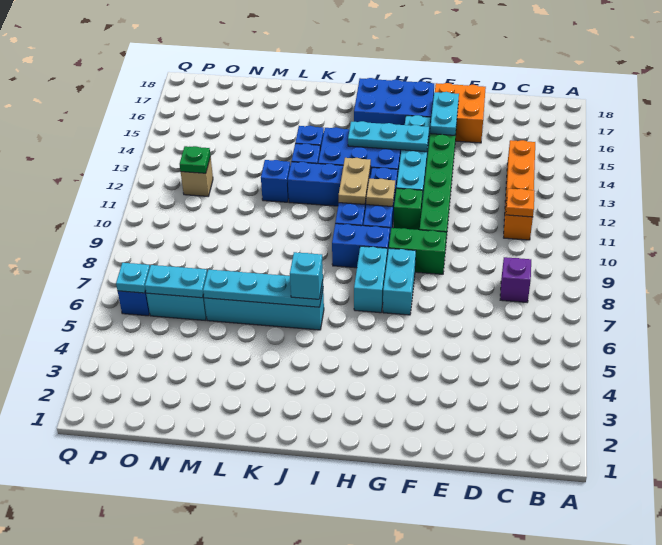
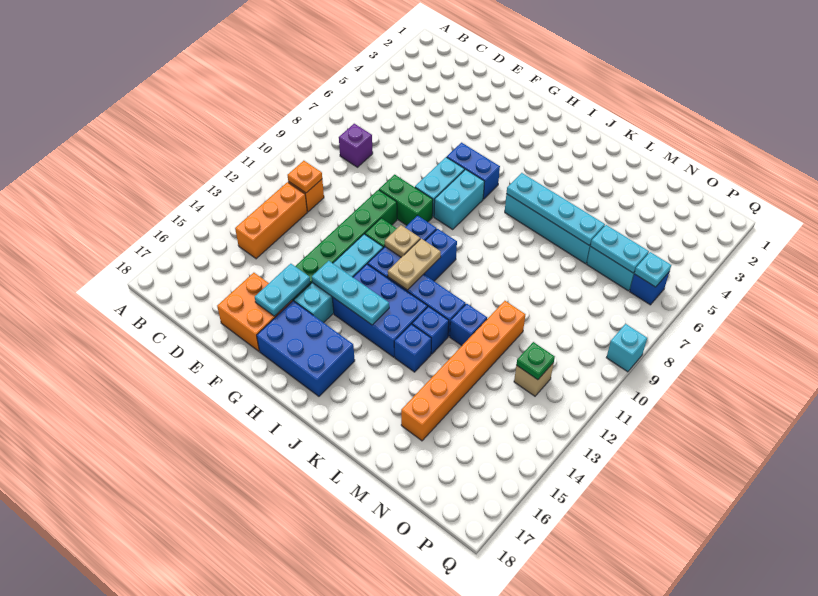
blue 1x2 brick [332,224,390,268] -> blue 1x2 brick moved to [447,143,500,199]
cyan 1x1 brick [290,252,323,299] -> cyan 1x1 brick moved to [606,324,647,372]
none -> orange 1x6 brick [401,301,525,441]

